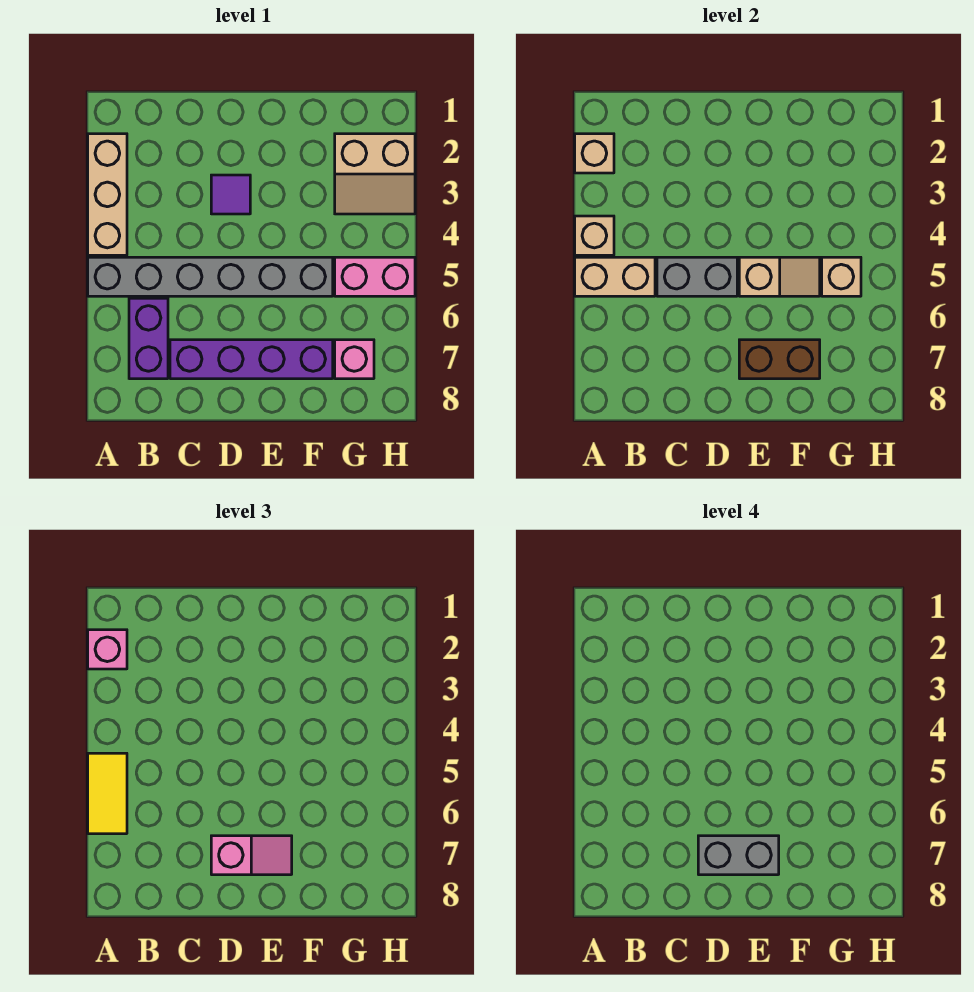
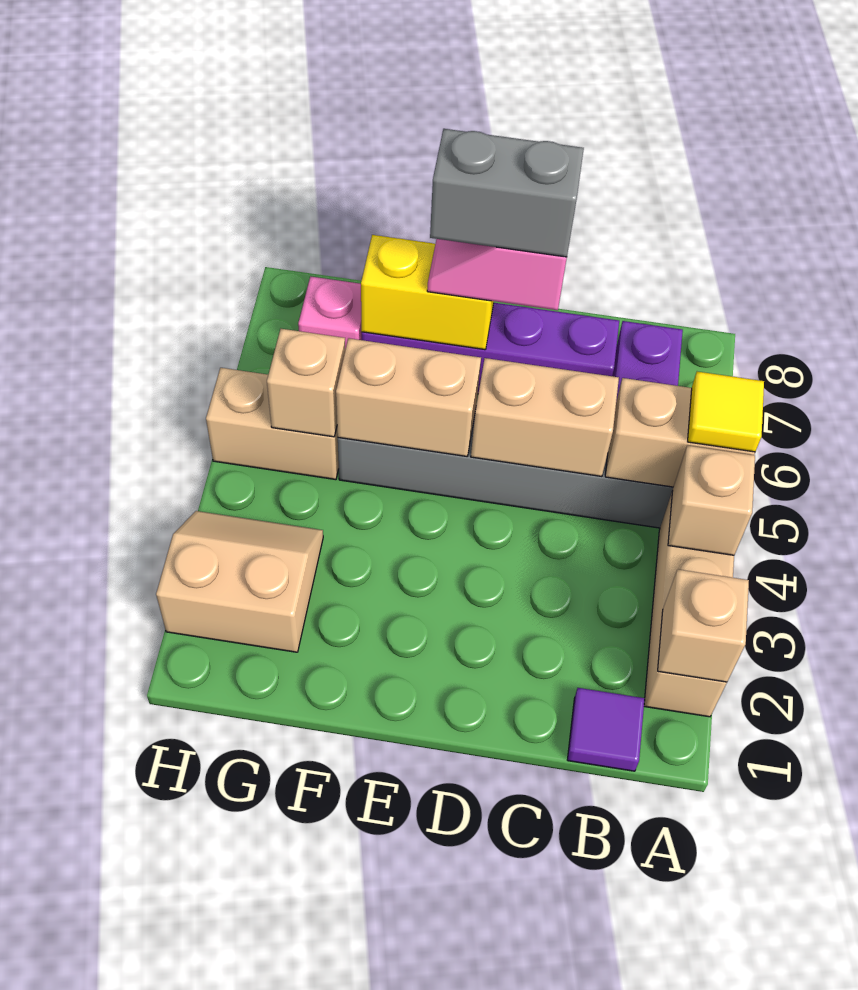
pink 1x1 brick [88,630,127,669] -> none
yellow 1x2 tile [88,753,127,834] -> yellow 1x1 tile [688,372,764,452]
grey 1x2 brick [657,257,737,296] -> tan 1x2 brick [471,358,619,476]
purple 1x1 tile [211,175,250,214] -> purple 1x1 tile moved to [568,688,645,771]
tan 1x2 slope [739,257,820,296] -> tan 1x2 brick [336,338,481,456]
brown 1x2 brick [739,340,820,379] -> yellow 1x2 brick [361,235,494,350]
pink 1x2 brick [335,257,415,296] -> tan 1x2 brick [206,368,339,480]

